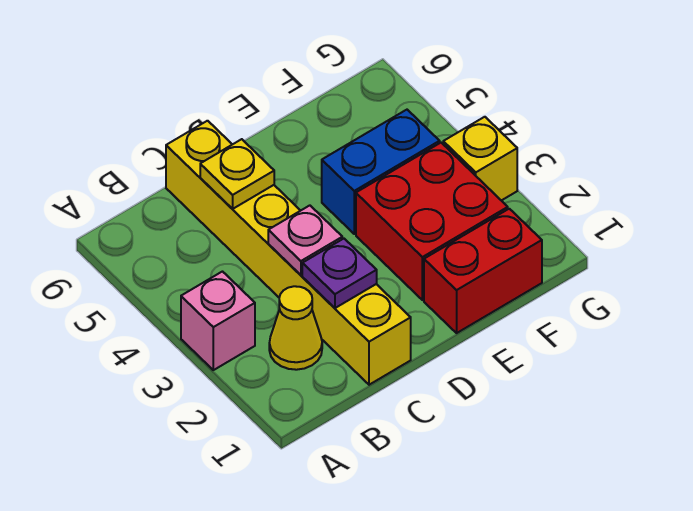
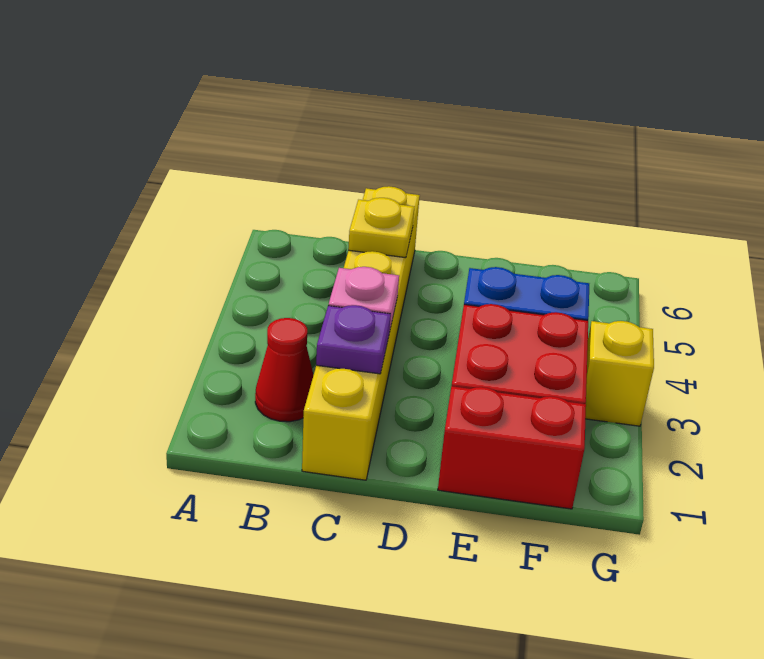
pink 1x1 brick [181,272,255,370] -> none
yellow 1x1 cone [269,286,322,370] -> red 1x1 cone [255,318,314,422]

